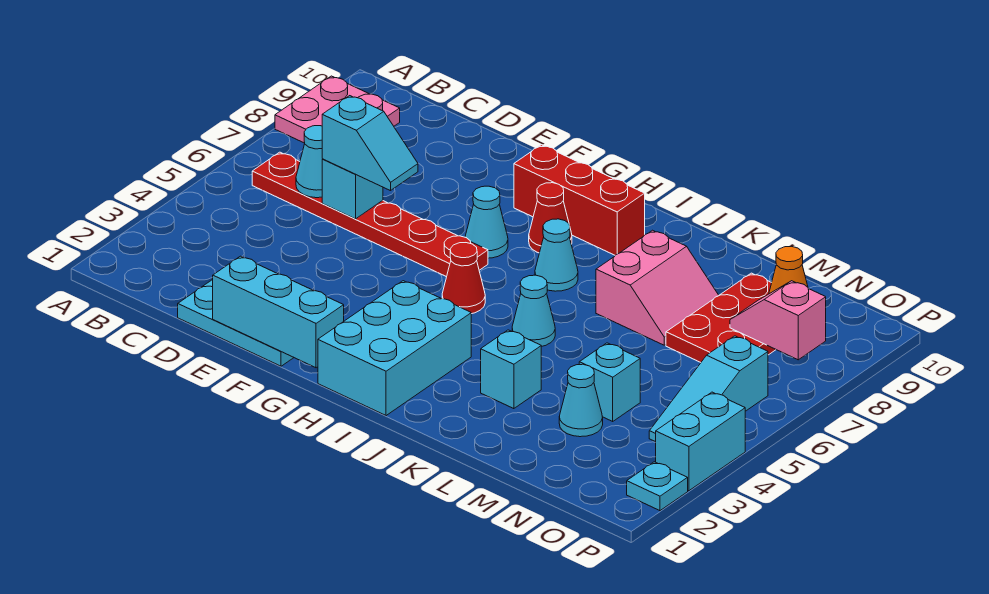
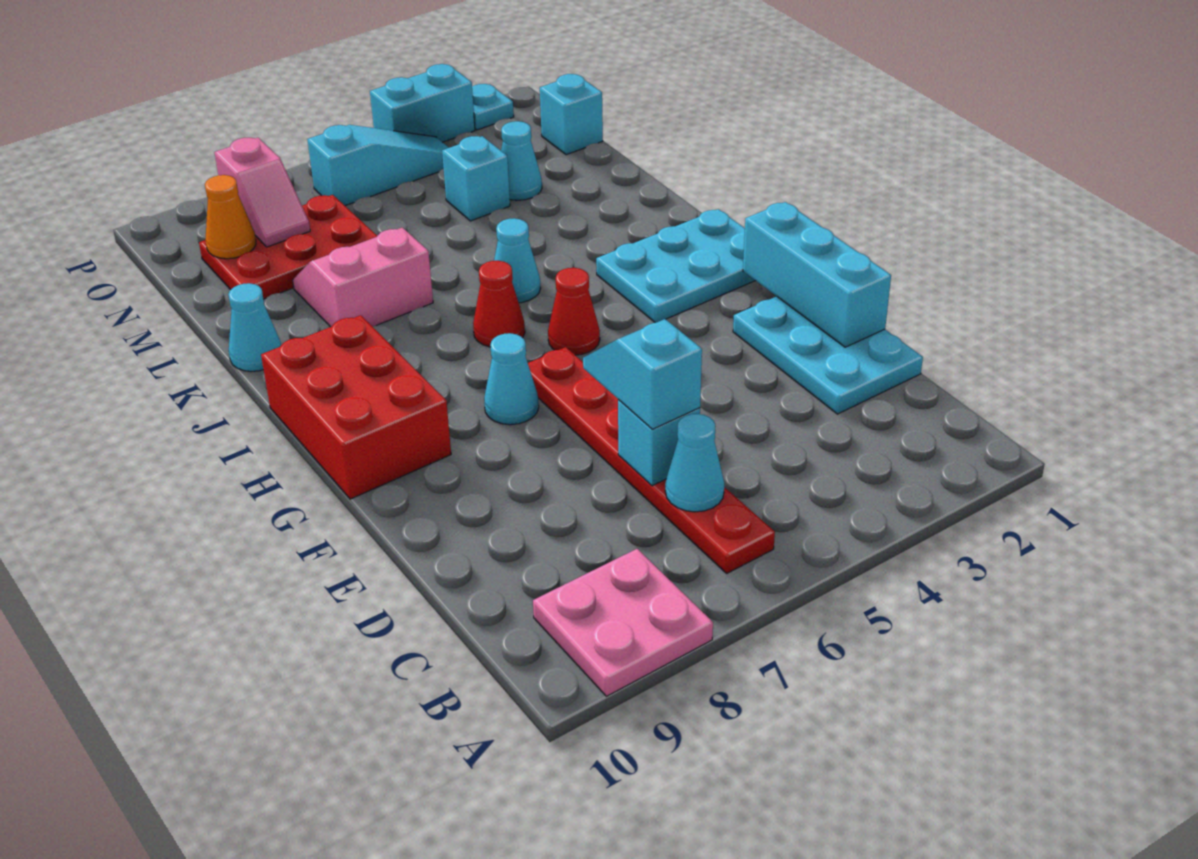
red 1x3 brick [514,145,645,255] -> red 2x3 brick [261,315,451,499]
cyan 2x3 brick [318,281,471,416] -> cyan 2x3 plate [596,209,755,323]
red 1x1 cone [529,183,572,253] -> red 1x1 cone moved to [473,261,525,347]
cyan 1x1 cone [535,219,578,291] -> cyan 1x1 cone moved to [228,283,281,371]
cyan 1x1 brick [481,330,541,409] -> cyan 1x1 brick moved to [540,74,603,155]

